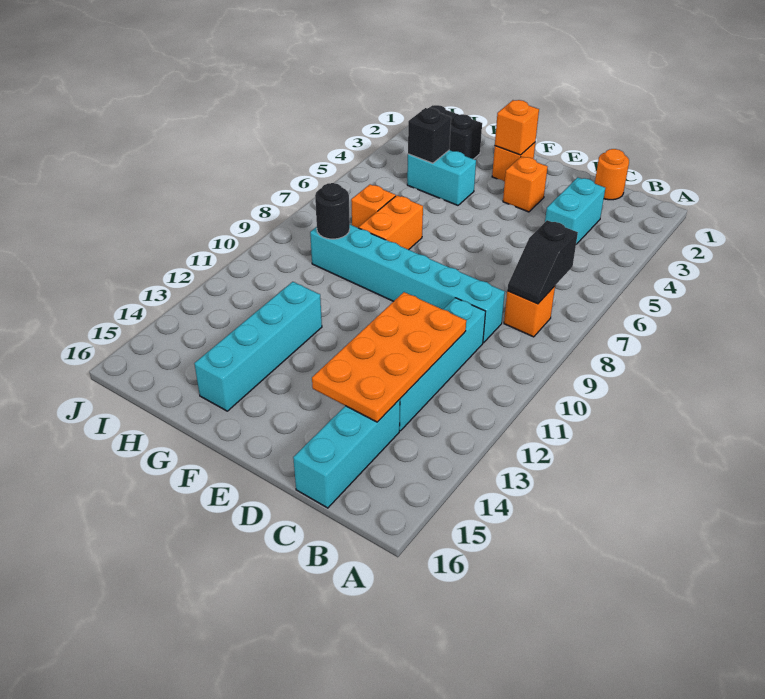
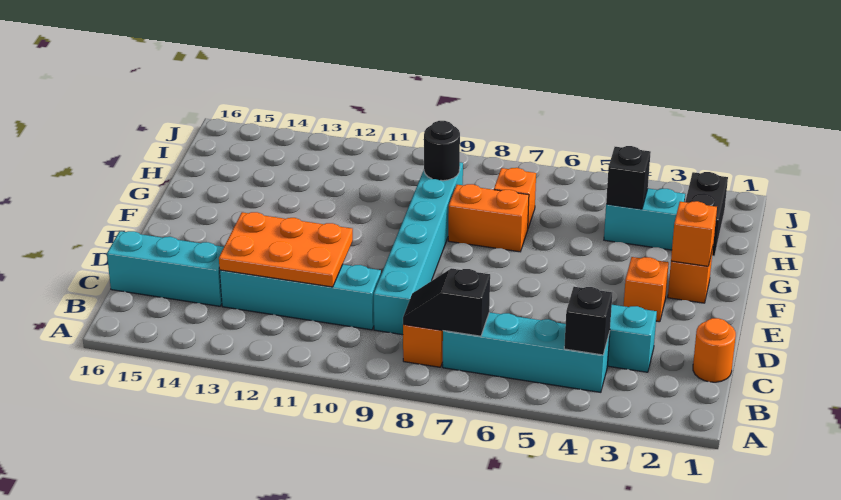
none -> black 1x1 brick [564,287,612,355]
orange 2x4 plate [312,292,466,422] -> orange 2x3 plate [219,212,353,287]
cyan 1x2 brick [407,150,476,205] -> cyan 1x2 brick turned to [604,189,685,250]
cyan 1x4 brick [194,282,322,411] -> cyan 1x4 brick moved to [443,312,610,392]

